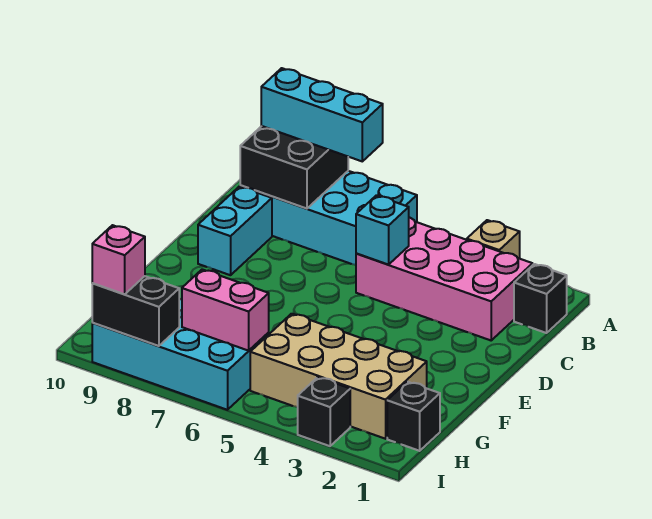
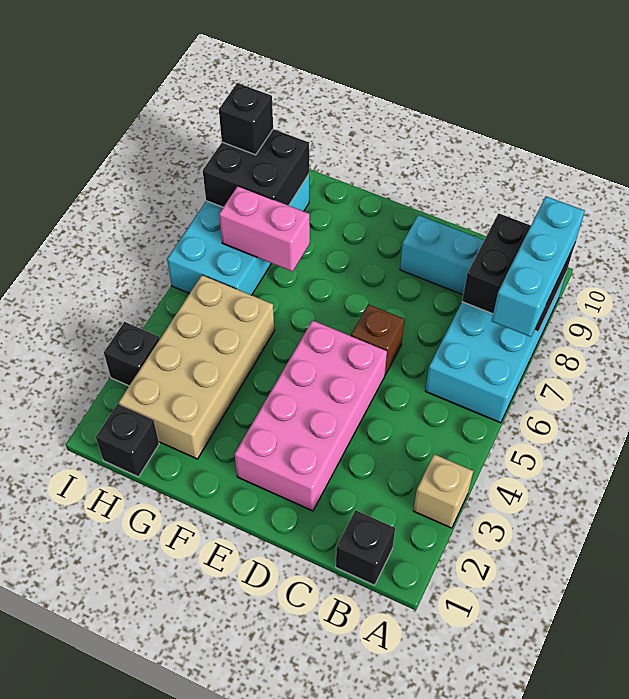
pink 2x4 brick [356,217,533,340] -> pink 2x4 brick moved to [235,320,387,511]
cyan 1x1 brick [356,195,409,265] -> none
none -> brown 1x1 brick [351,304,404,375]
pink 1x2 brick [182,269,269,351] -> pink 1x2 brick turned to [219,186,310,272]
black 1x2 brick [92,276,179,346] -> black 2x2 brick [203,129,309,207]
pink 1x1 brick [92,225,145,294] -> black 1x1 brick [219,83,273,155]

